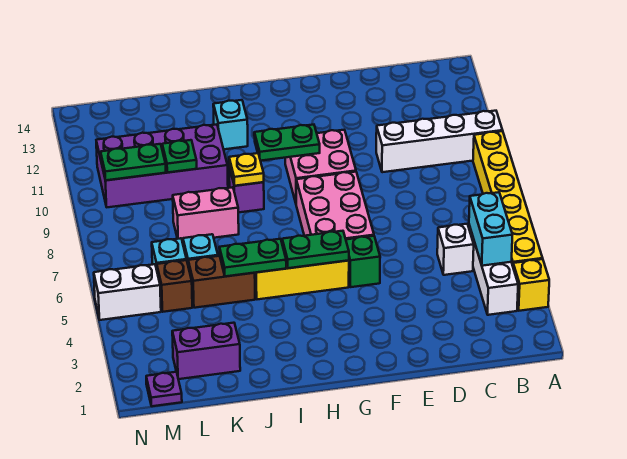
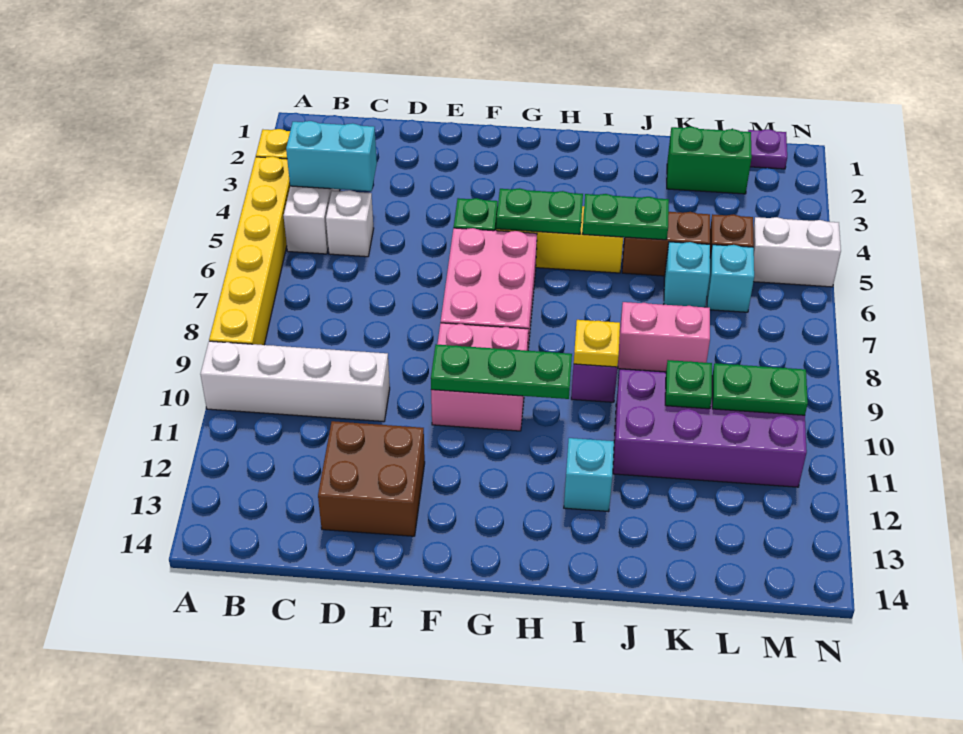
cyan 1x2 brick [469,192,512,266] -> cyan 1x2 brick turned to [286,121,377,191]
none -> brown 2x2 brick [318,421,425,536]
green 1x2 plate [254,125,320,161] -> green 1x3 plate [431,345,572,399]
purple 1x2 brick [172,323,240,379] -> green 1x2 brick [667,127,752,194]

